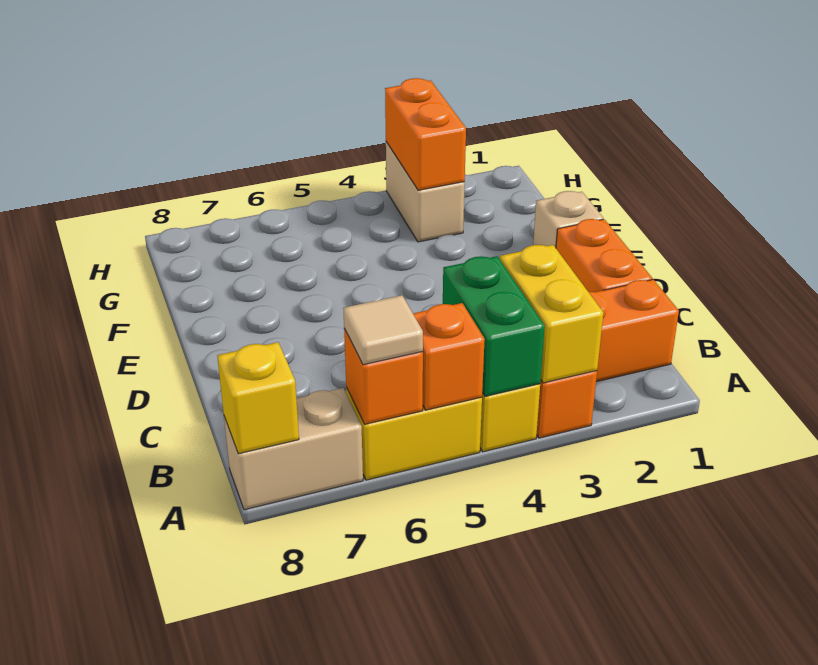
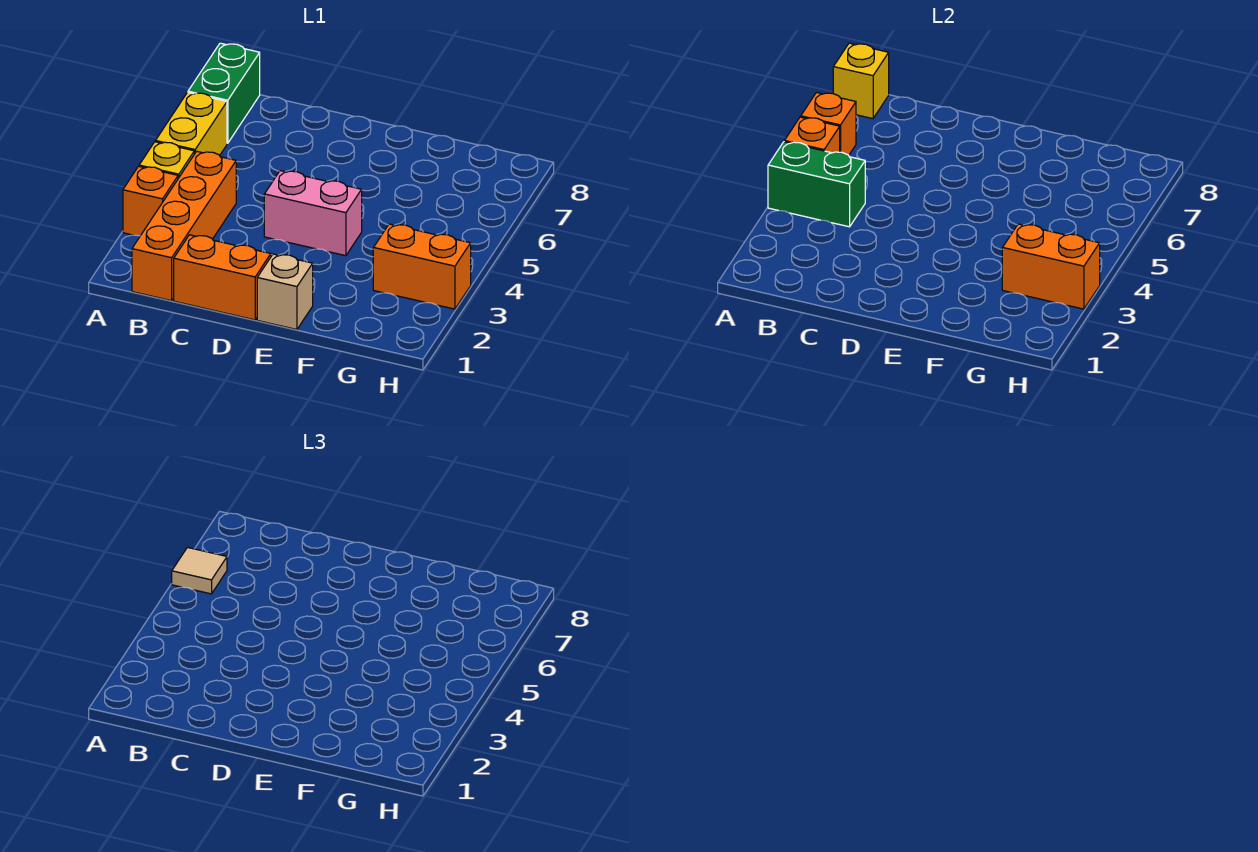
yellow 1x2 brick [500,245,603,383] -> none
tan 1x2 brick [224,388,363,510] -> green 1x2 brick [188,43,260,143]
none -> pink 1x2 brick [264,171,362,256]
tan 1x2 brick [386,142,465,242] -> orange 1x2 brick [373,224,471,309]

